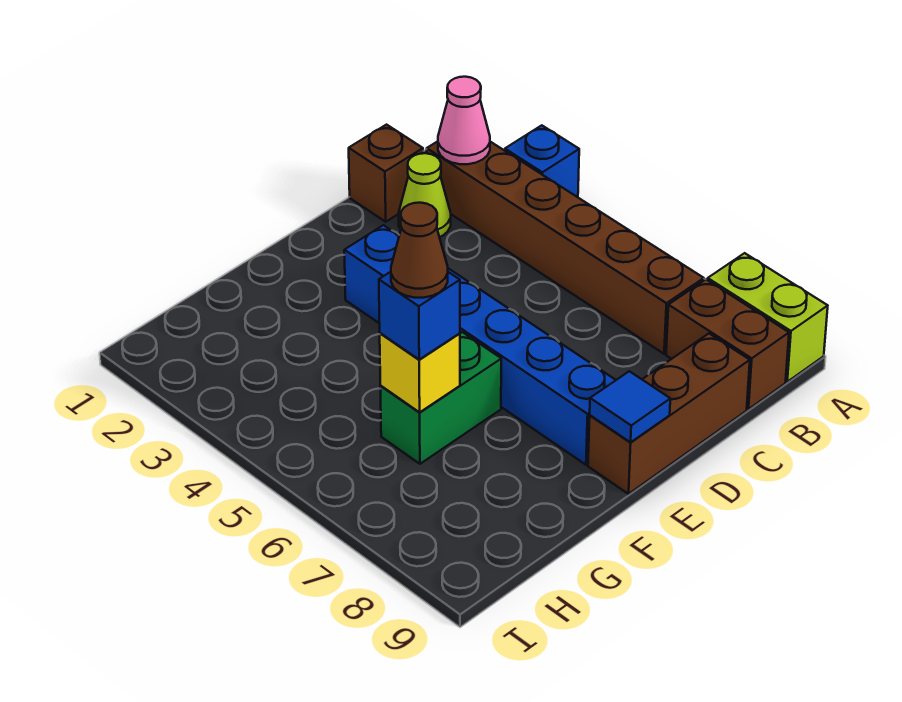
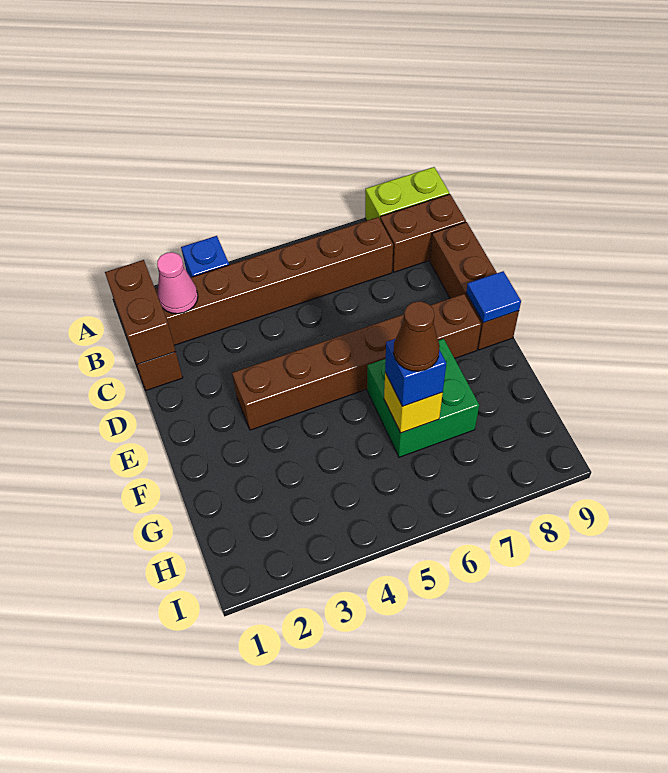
none -> brown 1x2 brick [105,260,176,365]
lime 1x1 cone [399,153,451,237] -> none
blue 1x6 brick [344,225,616,465] -> brown 1x6 brick [232,294,481,430]
green 1x2 brick [380,332,501,464] -> green 2x2 brick [367,339,479,457]

